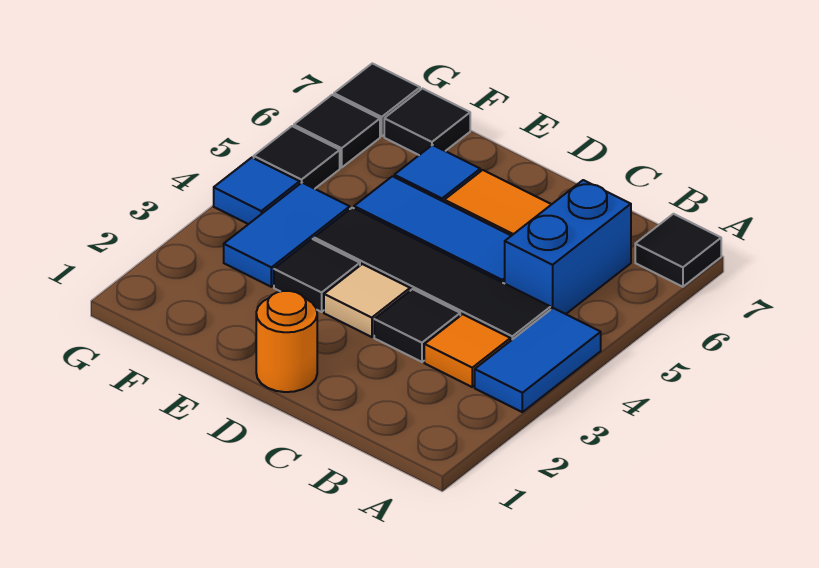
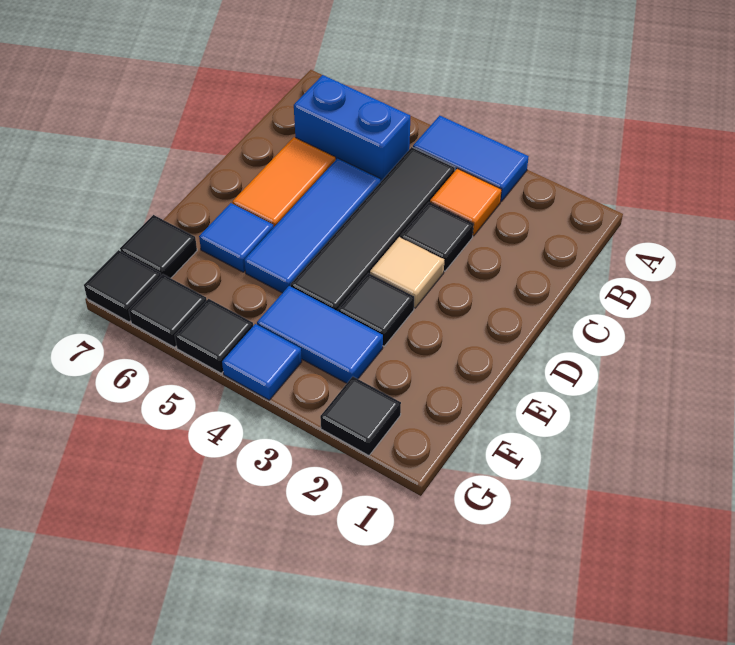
black 1x1 tile [635,214,721,287] -> black 1x1 tile moved to [320,377,401,456]
orange 1x1 round brick [256,291,317,392] -> none

